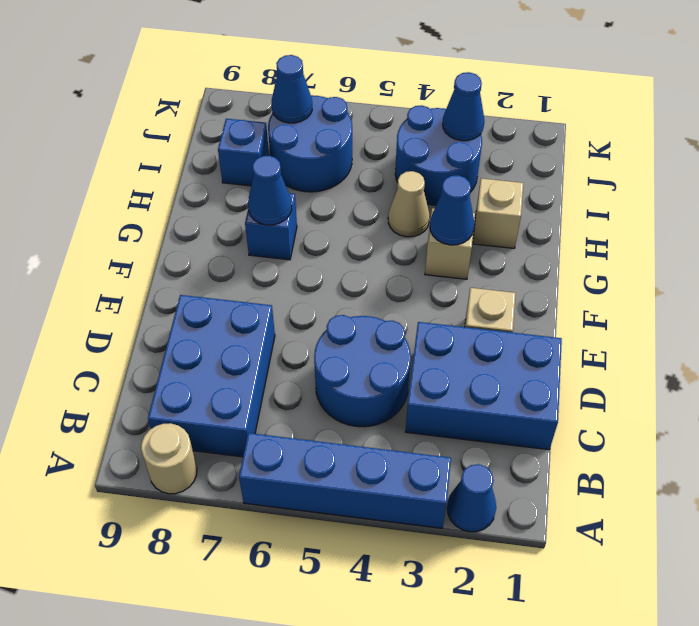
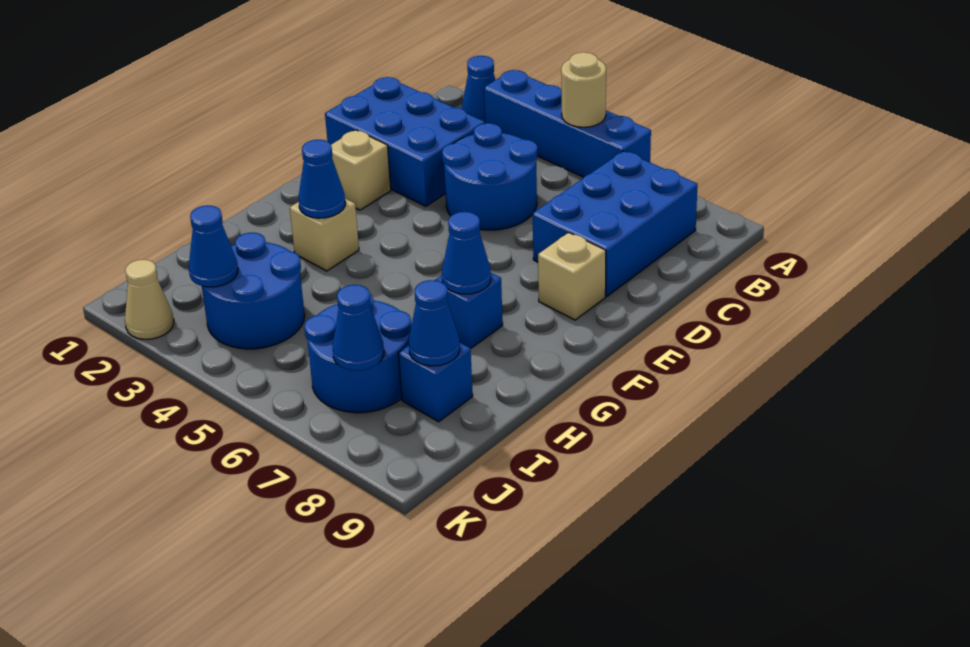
tan 1x1 round brick [141,423,197,494] -> tan 1x1 round brick moved to [561,52,606,127]
tan 1x1 brick [473,178,523,248] -> tan 1x1 brick moved to [538,233,606,320]
tan 1x1 cone [388,171,430,237] -> tan 1x1 cone moved to [125,260,174,339]
none -> blue 1x1 cone [409,280,460,366]

